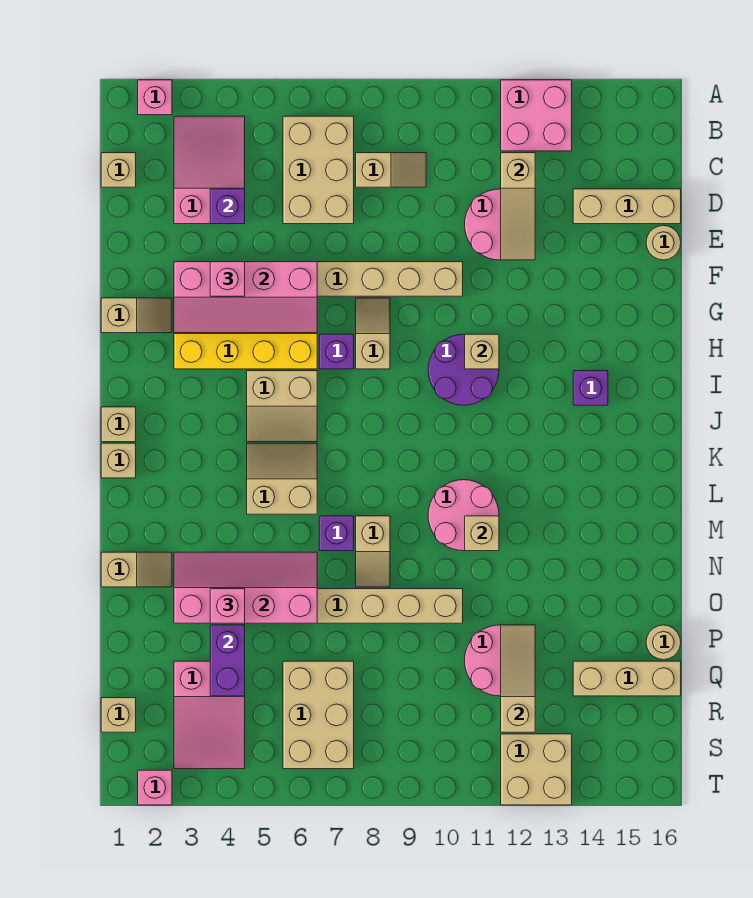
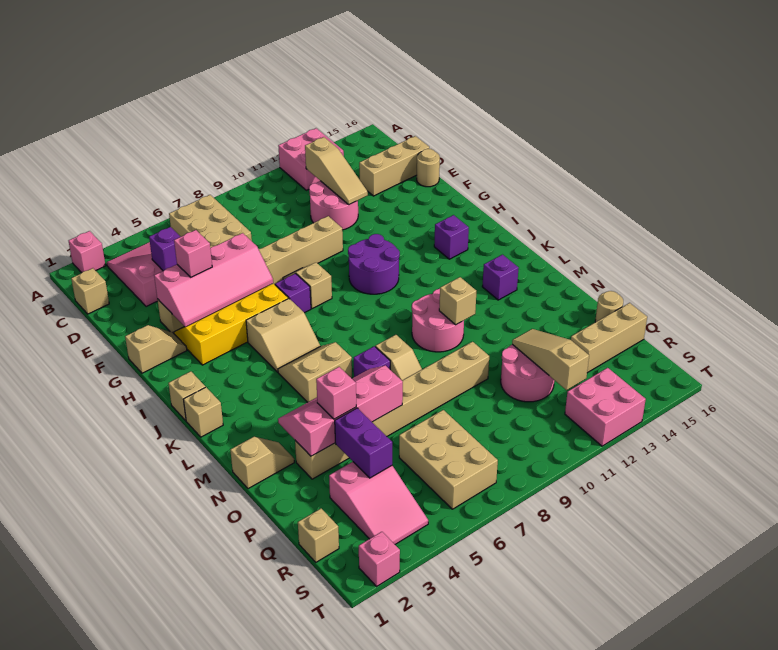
tan 1x2 slope [356,153,426,187] -> none
tan 1x1 brick [465,334,499,369] -> none
none -> purple 1x1 brick [482,255,519,300]
tan 2x2 brick [501,734,572,805] -> pink 2x2 brick [565,368,646,446]

